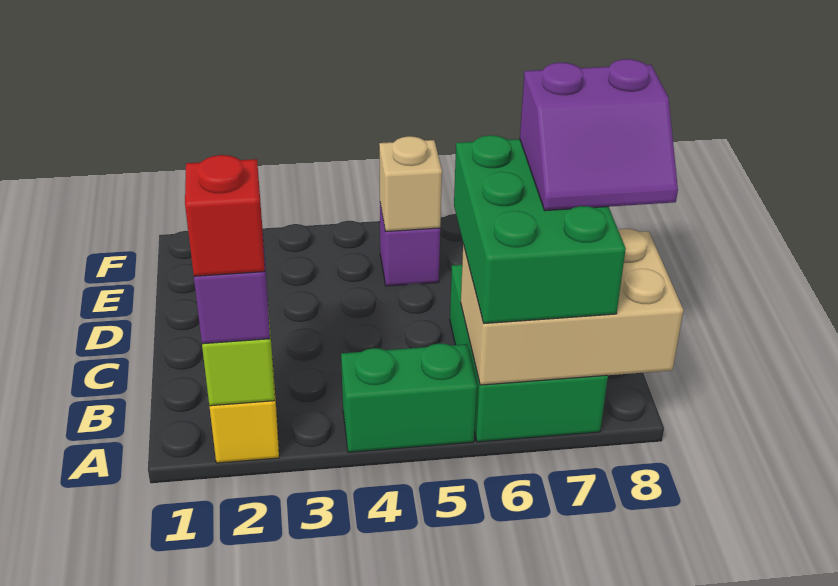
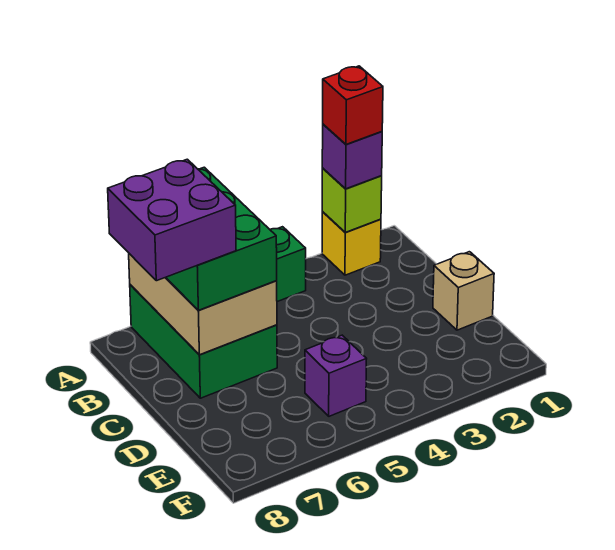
tan 2x3 brick [461,229,683,385] -> tan 2x3 brick turned to [129,254,277,355]
purple 2x2 slope [520,59,678,211] -> purple 2x2 brick [108,159,236,281]
tan 1x1 brick [379,136,442,232] -> tan 1x1 brick moved to [433,252,494,330]

